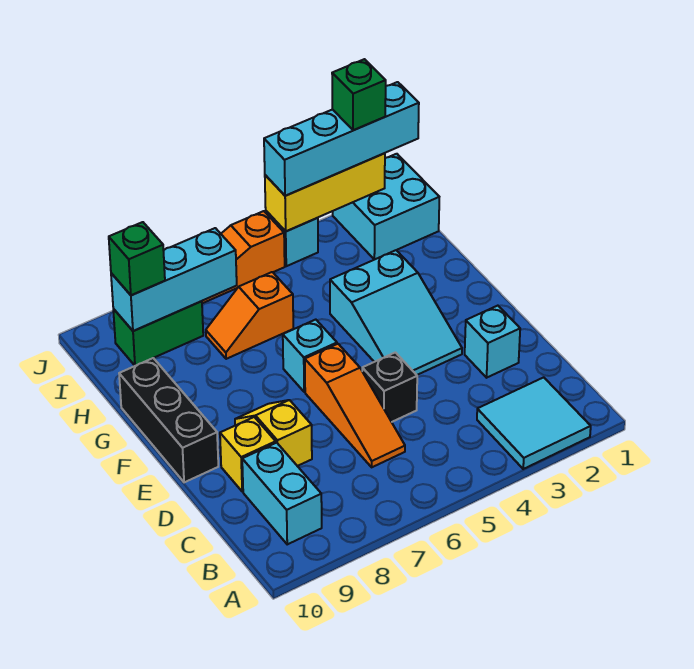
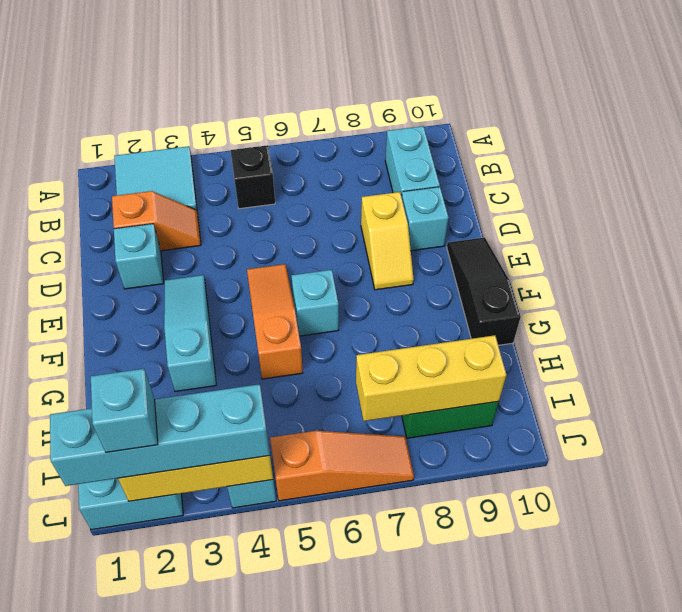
orange 1x3 slope [305,344,405,467] -> orange 1x3 slope moved to [247,264,303,379]
black 1x1 brick [362,352,417,422] -> black 1x1 brick moved to [230,145,275,209]
yellow 1x1 brick [220,417,276,492] -> cyan 1x1 brick [402,187,449,251]
cyan 2x3 slope [330,250,462,375] -> cyan 1x3 slope [164,275,216,392]
black 1x3 brick [119,358,218,482] -> black 1x3 slope [447,237,521,345]
orange 1x2 slope [206,272,293,359] -> orange 1x2 slope moved to [112,191,201,251]
cyan 1x3 brick [111,228,237,331] -> yellow 1x3 brick [356,335,507,421]
green 1x1 brick [109,222,165,295] -> none
green 1x1 brick [332,59,386,130] -> cyan 1x1 brick [91,369,158,452]

